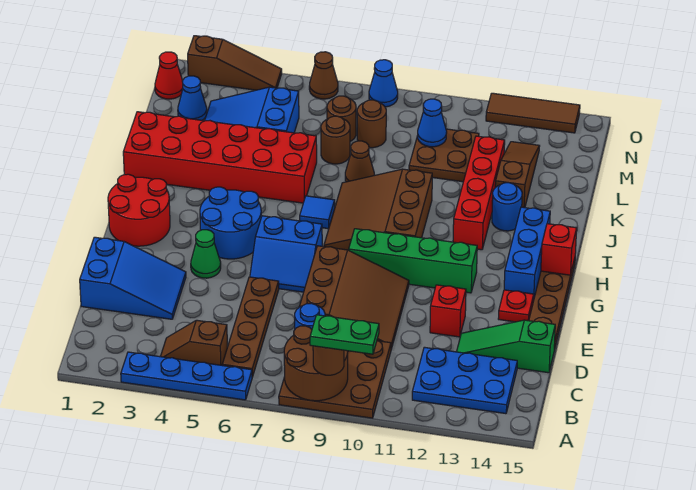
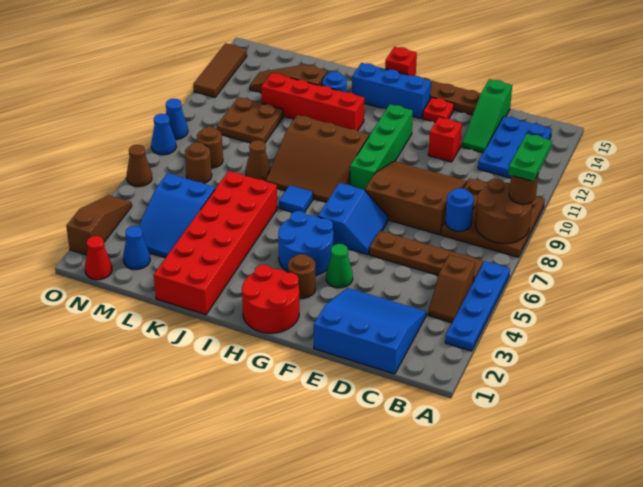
blue 2x3 slope [80,237,186,319] -> blue 3x3 slope [314,288,426,374]
brown 1x1 round brick [321,116,350,164] -> brown 1x1 round brick moved to [288,254,315,298]
blue 1x1 cone [417,99,447,147] -> blue 1x1 cone moved to [166,99,188,139]

